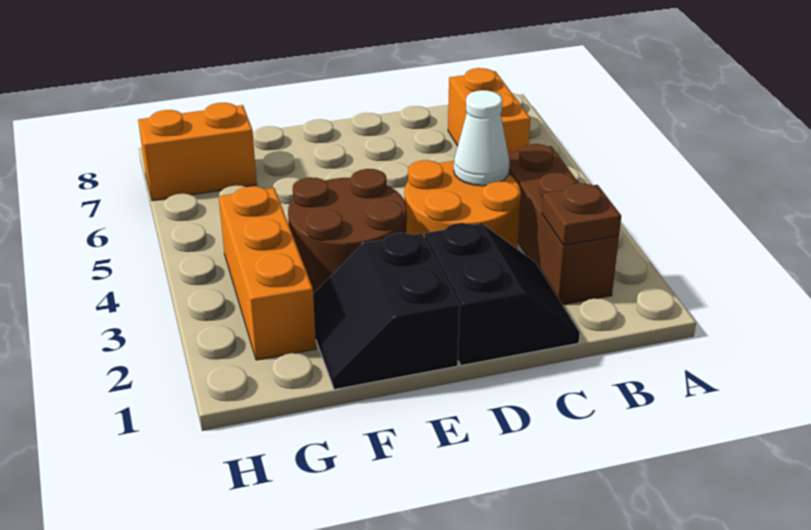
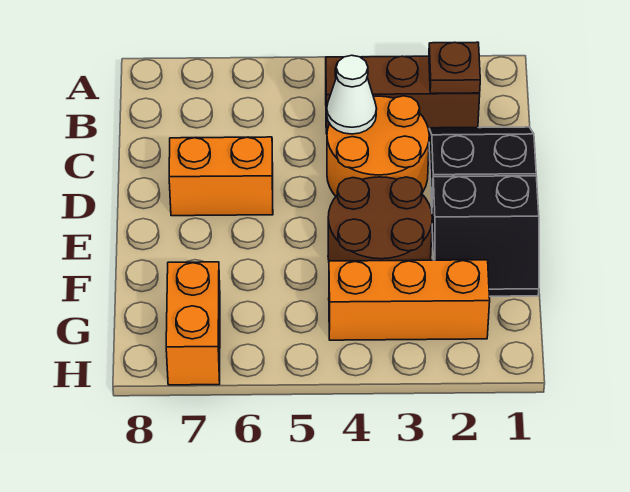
orange 1x2 brick [448,68,530,152] -> orange 1x2 brick moved to [169,137,273,216]

